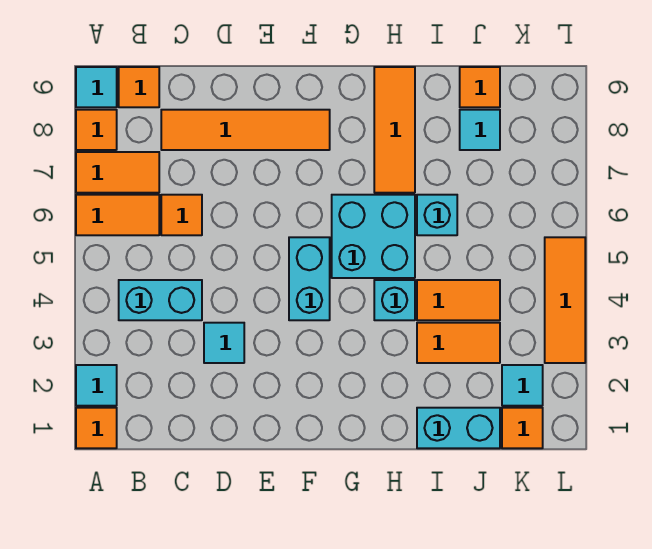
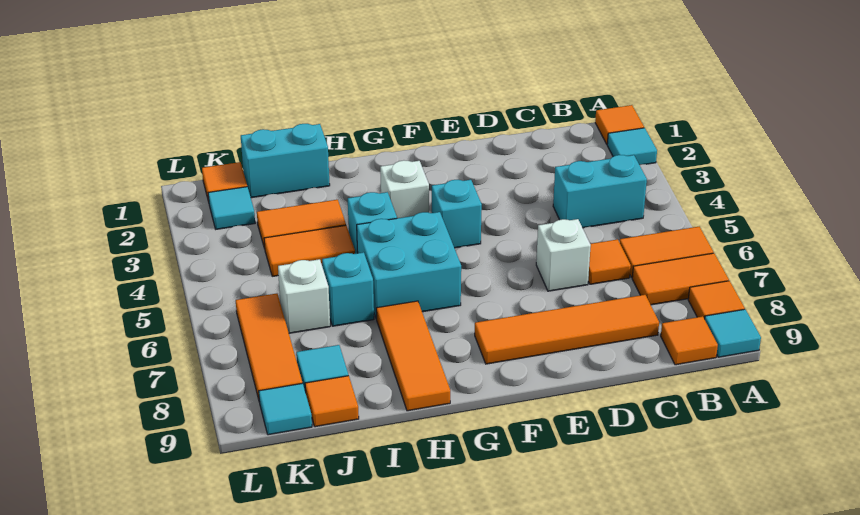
cyan 1x1 tile [204,323,244,363] -> cyan 1x1 tile moved to [259,383,312,435]
none -> white 1x1 brick [536,219,591,291]
cyan 1x2 brick [289,237,330,320] -> cyan 1x1 brick [432,180,482,248]
none -> white 1x1 brick [380,160,429,218]
none -> white 1x1 brick [278,259,330,333]
orange 1x3 tile [545,237,585,363] -> orange 1x3 tile moved to [236,293,302,399]

